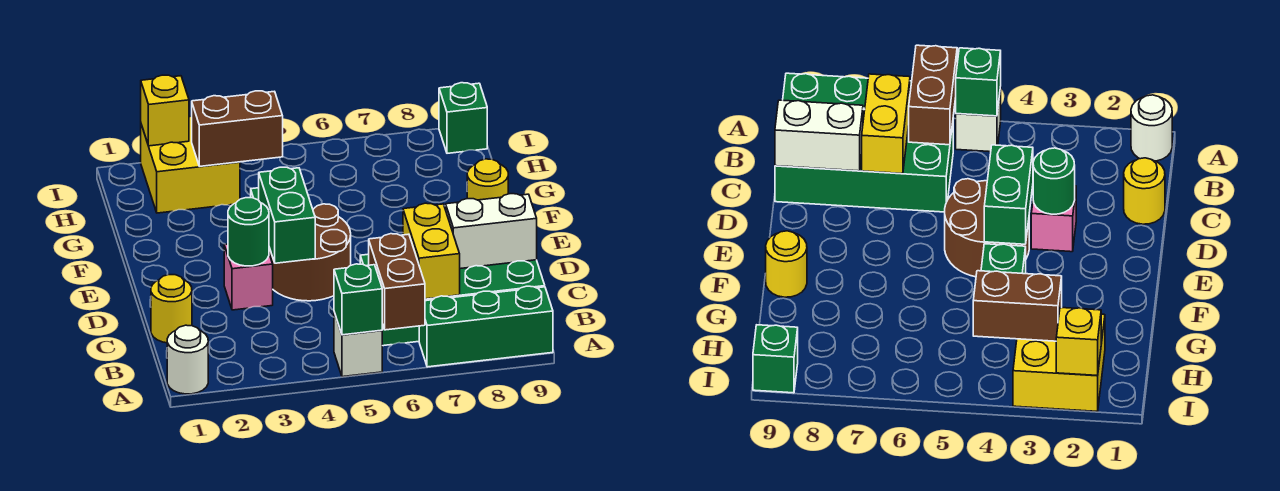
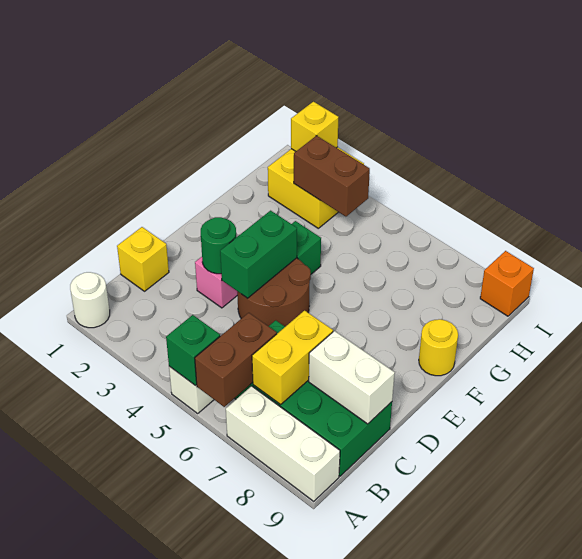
green 1x3 brick [419,286,553,367] -> white 1x3 brick [226,386,340,501]
yellow 1x1 round brick [151,275,192,343] -> yellow 1x1 brick [117,227,169,291]
green 1x1 brick [439,83,487,153] -> orange 1x1 brick [480,251,534,316]

